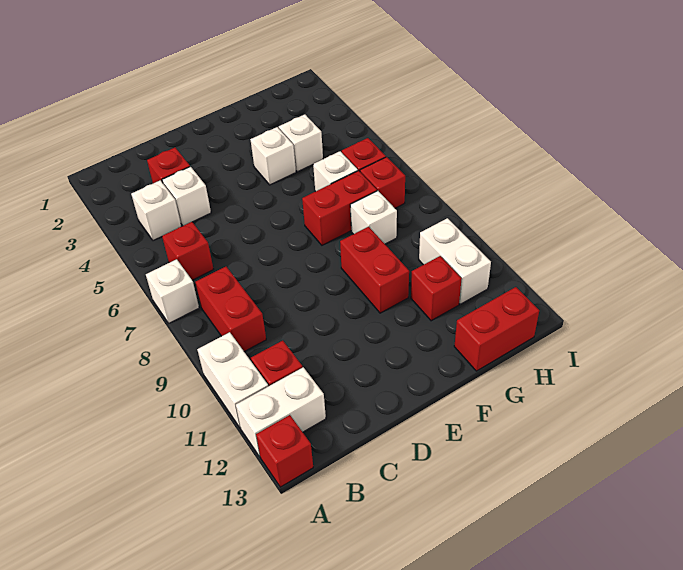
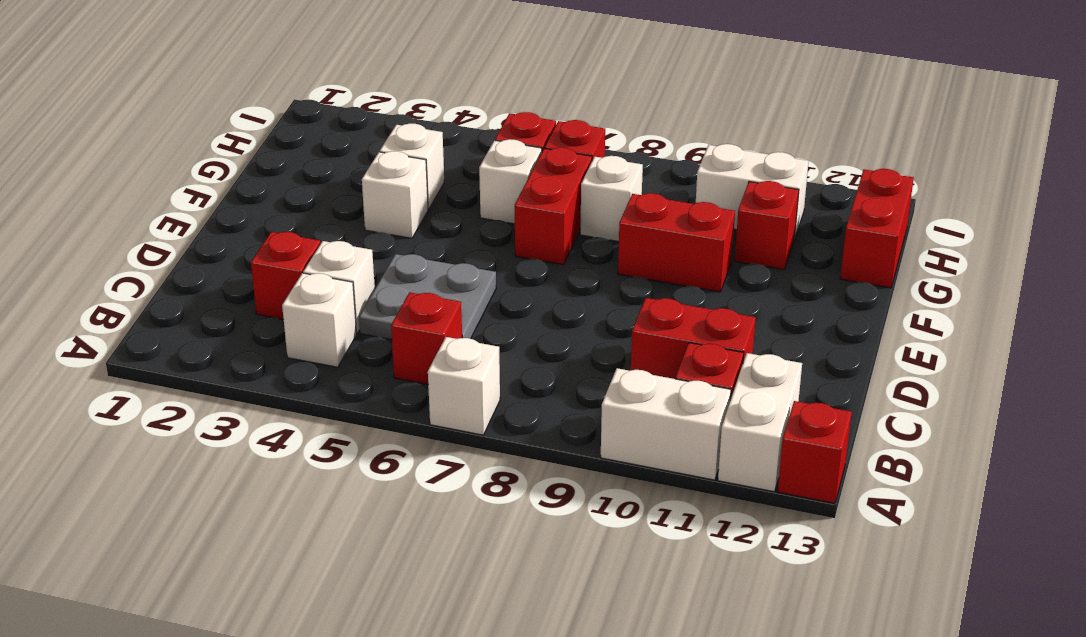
red 1x2 brick [196,267,266,352] -> red 1x2 brick moved to [631,298,756,379]
none -> grey 2x2 plate [359,254,496,340]

